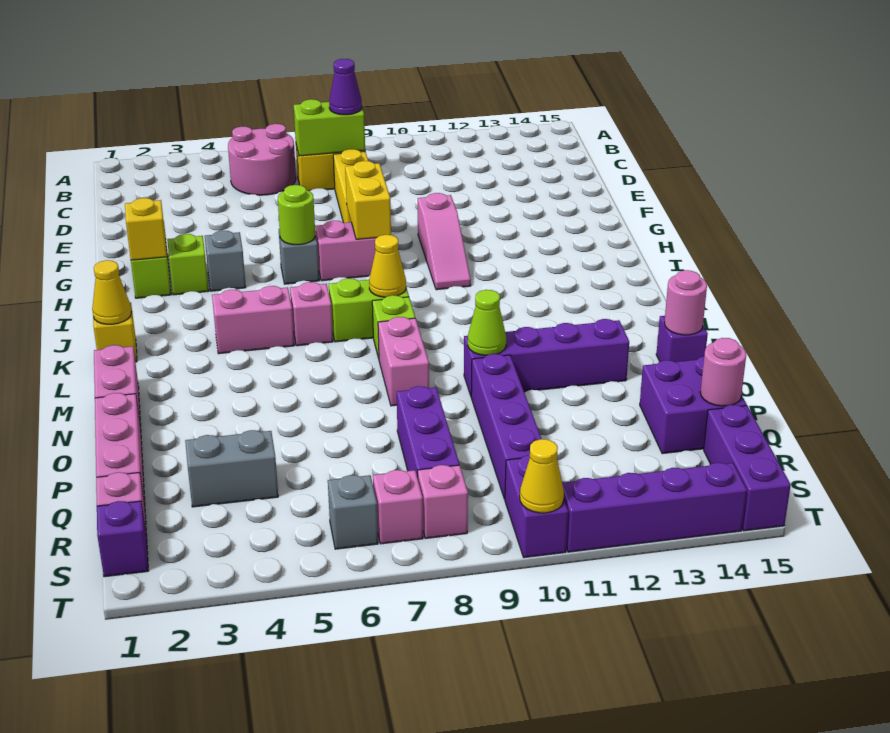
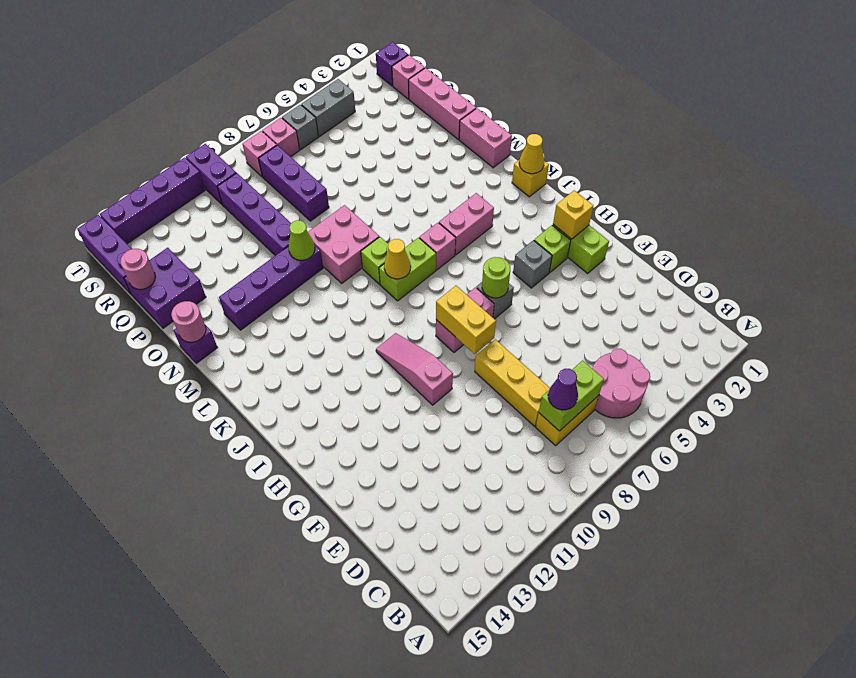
pink 1x2 brick [378,317,429,406] -> pink 2x2 brick [308,205,379,283]
grey 1x2 brick [185,430,278,507] -> grey 1x2 brick moved to [301,79,355,137]
yellow 1x1 cone [520,439,564,513] -> none

